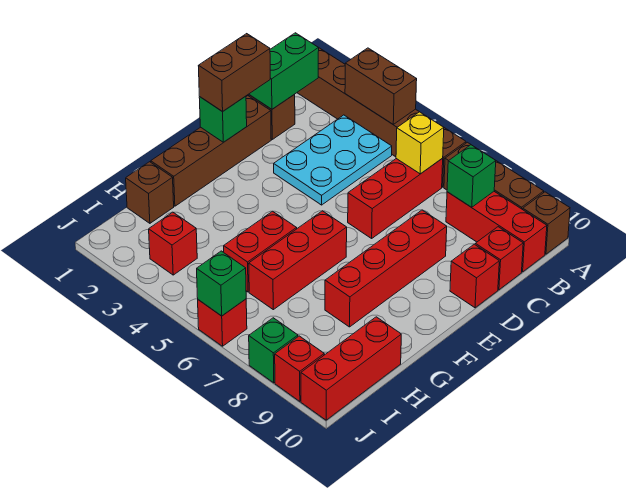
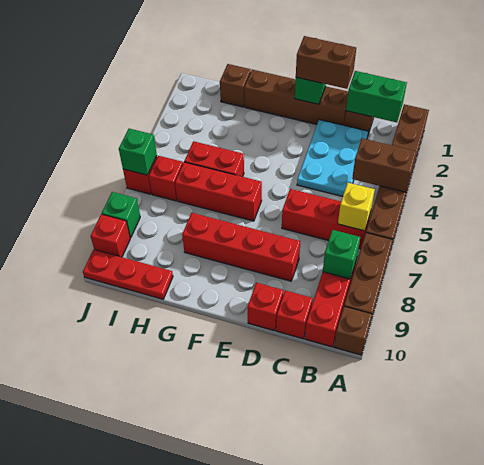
brown 1x2 brick [345,48,417,124] -> brown 1x2 brick turned to [352,138,416,192]
cyan 2x3 plate [274,115,392,205] -> cyan 2x3 plate turned to [297,120,368,197]
red 1x3 brick [301,317,401,420] -> red 1x3 plate [83,250,173,299]
red 1x1 brick [149,212,197,275] -> red 1x1 brick moved to [149,156,183,201]

